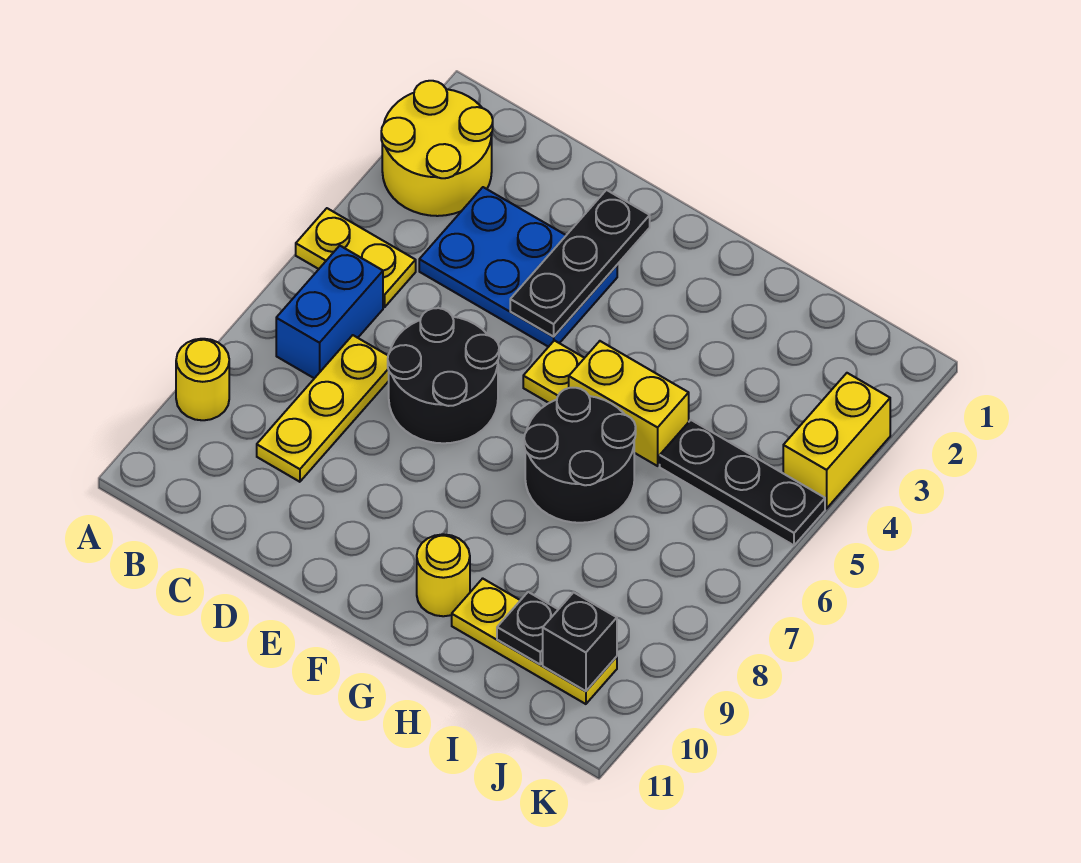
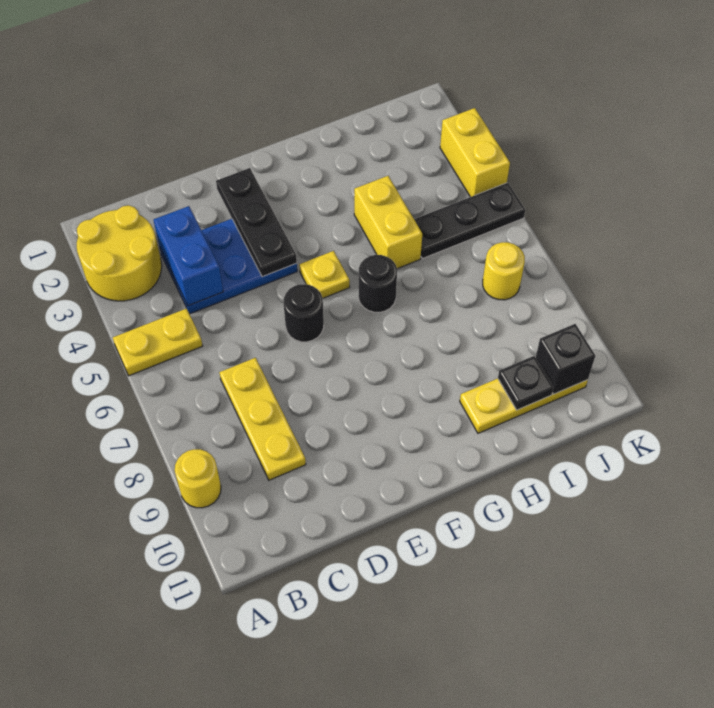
blue 1x2 brick [276,246,383,378] -> blue 1x2 brick moved to [154,206,223,306]
black 2x2 round brick [388,308,499,443] -> black 1x1 round brick [284,284,324,342]
yellow 1x2 brick [569,341,689,466] -> yellow 1x2 brick turned to [354,176,422,269]
black 2x2 round brick [524,388,636,523] -> black 1x1 round brick [359,255,397,312]
yellow 1x1 round brick [417,534,470,616] -> yellow 1x1 round brick moved to [483,242,525,300]

